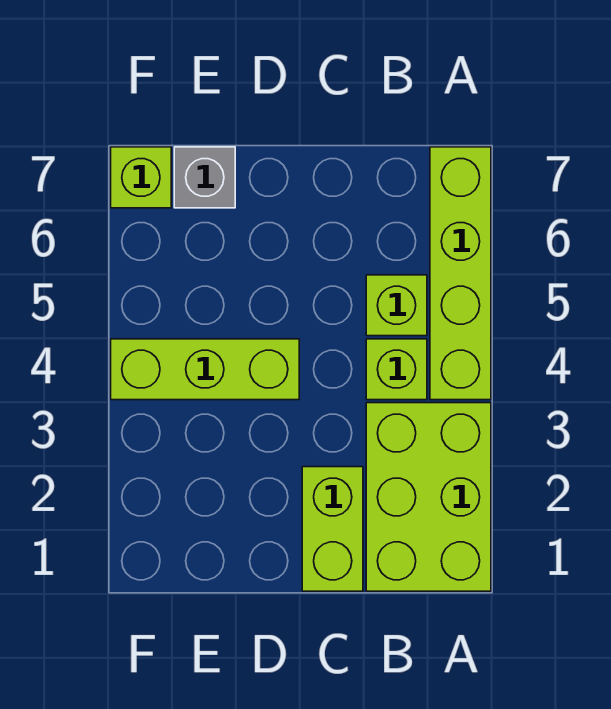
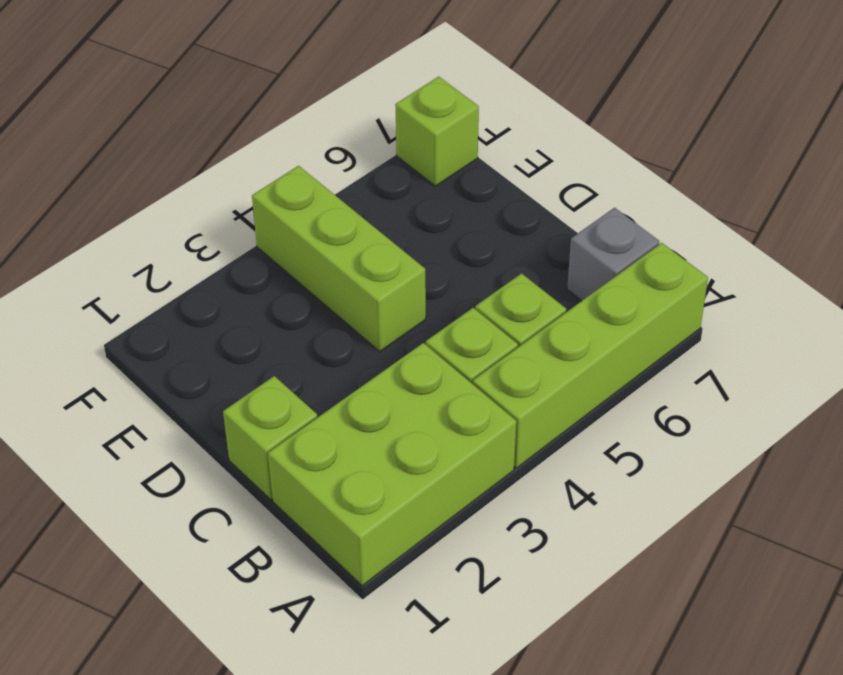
lime 1x2 brick [302,467,363,591] -> lime 1x1 brick [223,376,317,500]
grey 1x1 brick [174,147,235,208] -> grey 1x1 brick moved to [567,208,659,301]

